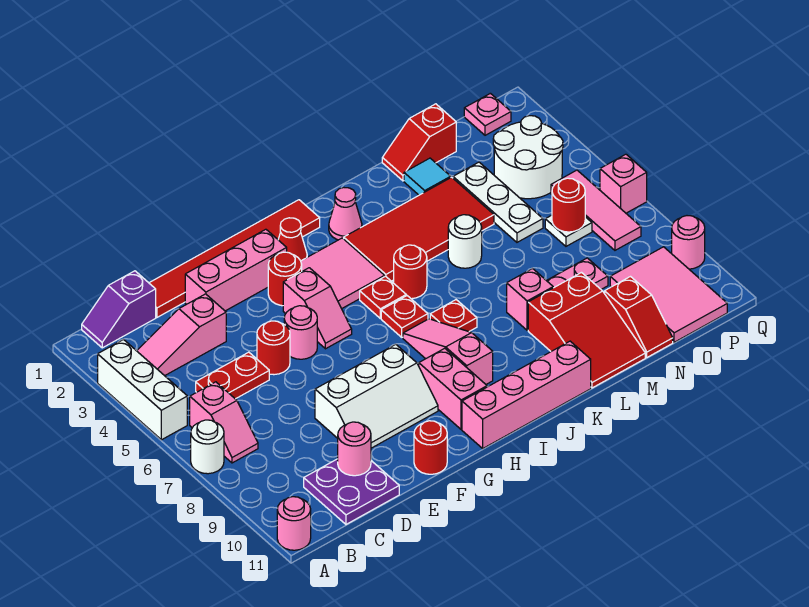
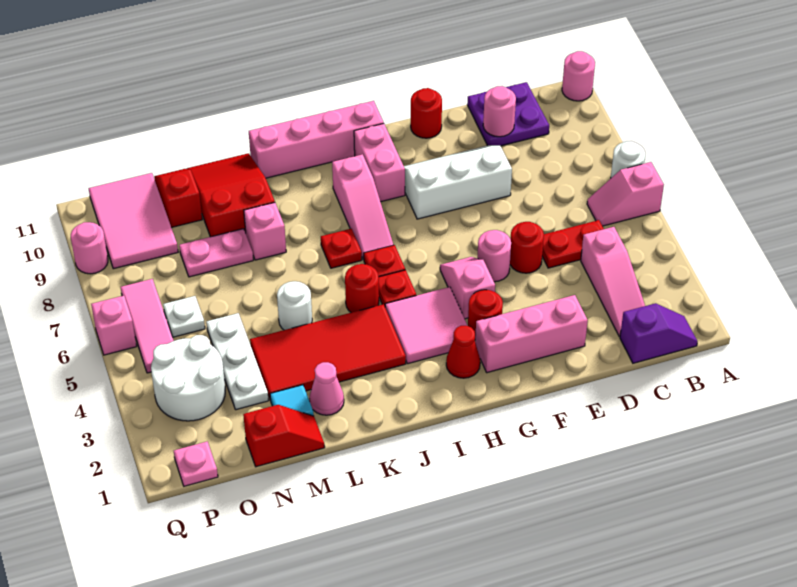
white 1x3 brick [98,339,187,440] -> none
pink 1x3 slope [137,294,226,376] -> pink 1x3 slope turned to [581,227,645,337]
pink 1x2 slope [190,382,258,463] -> pink 1x2 slope turned to [587,162,664,226]
red 1x6 tile [149,200,320,317] -> none
pink 1x1 cone [329,188,362,240] -> pink 1x1 cone moved to [309,362,344,415]
red 1x1 round brick [552,178,585,232] -> none

